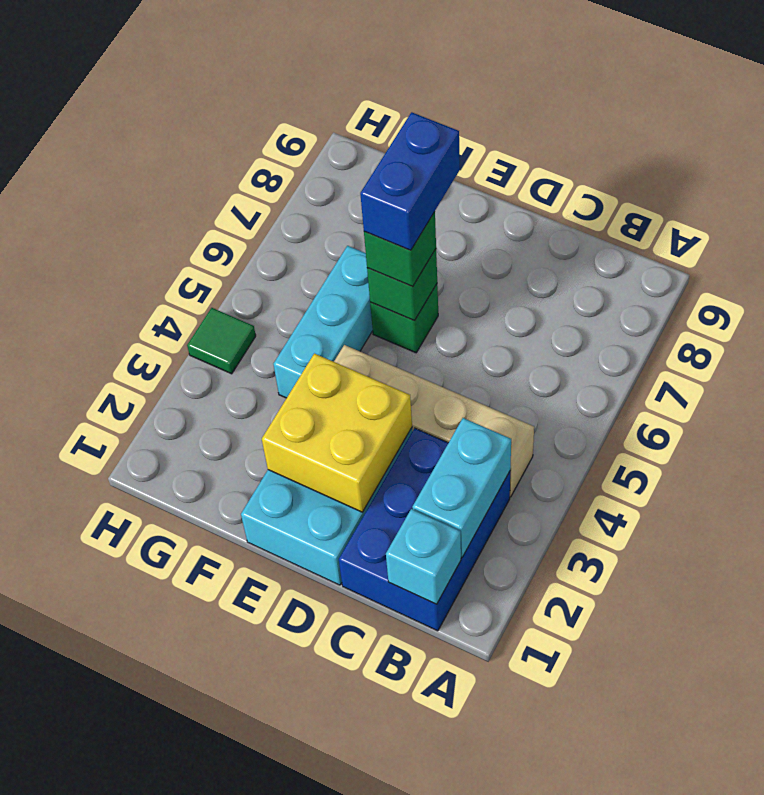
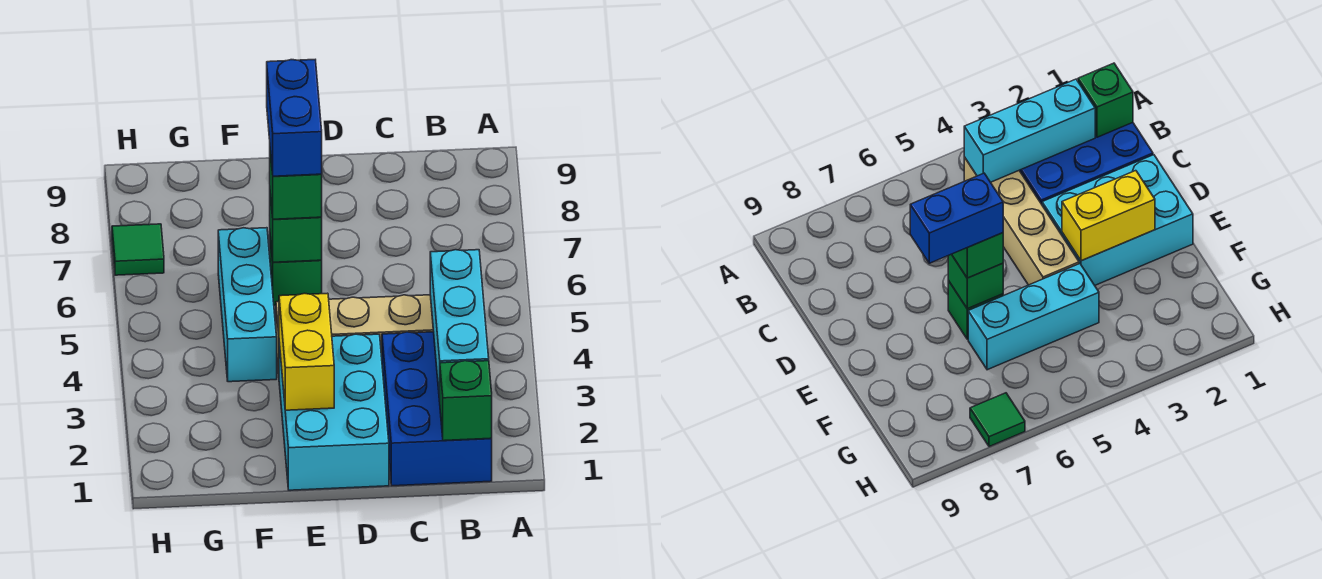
cyan 1x1 brick [386,509,461,604] -> green 1x1 brick [440,361,492,441]
cyan 1x2 brick [412,418,511,557] -> cyan 1x3 brick [430,250,489,401]
yellow 2x2 brick [262,354,412,512] -> yellow 1x2 brick [279,293,334,410]
green 1x1 tile [187,308,256,374] -> green 1x1 tile moved to [112,224,164,275]

